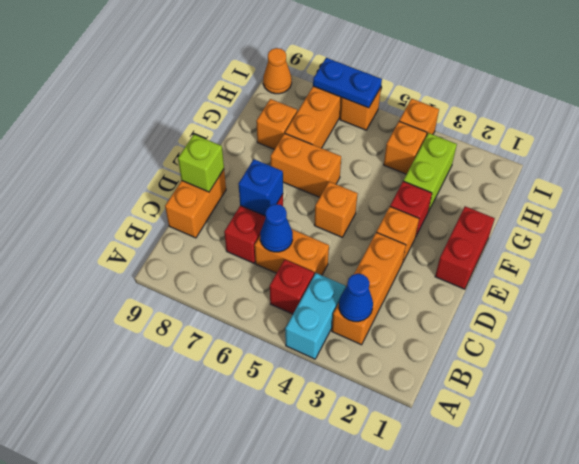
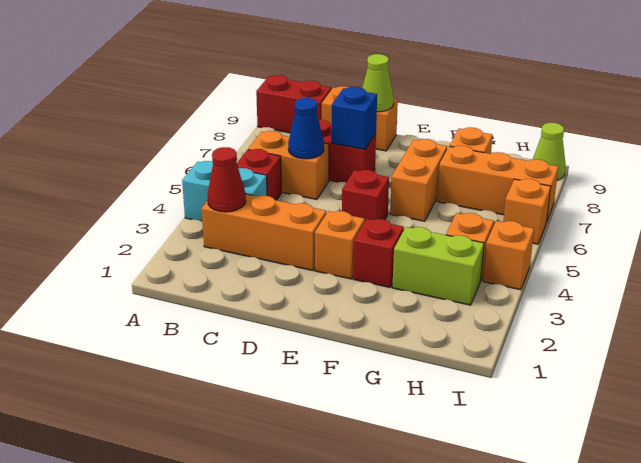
blue 1x1 cone [339,274,373,322] -> red 1x1 cone [207,147,246,212]
orange 1x2 brick [255,229,329,275] -> orange 1x2 brick turned to [248,131,329,199]
lime 1x1 brick [178,135,224,192] -> lime 1x1 cone [362,54,394,112]
red 1x2 brick [435,206,495,289] -> red 1x2 brick moved to [256,75,331,133]
orange 1x1 brick [314,182,358,237] -> red 1x1 brick [342,170,389,221]
blue 1x2 plate [313,58,382,108] -> none
orange 1x1 cone [263,48,292,94] -> lime 1x1 cone [533,123,566,180]

